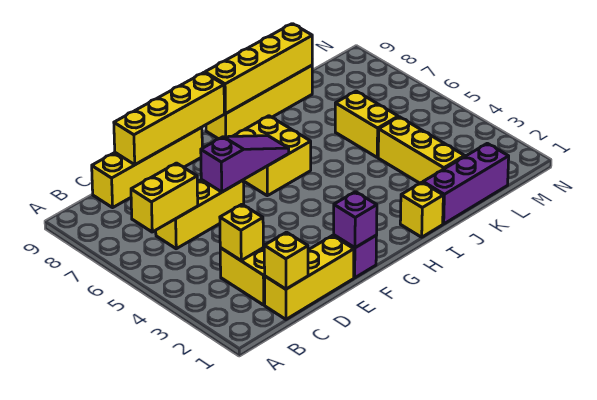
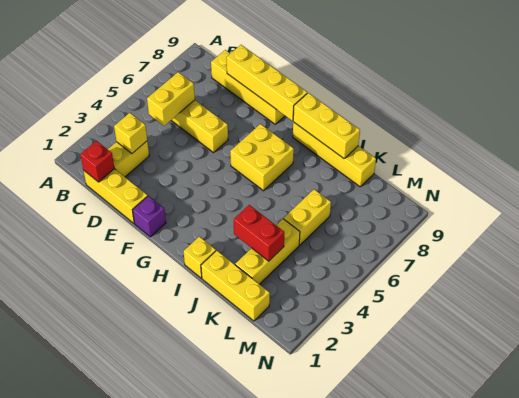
yellow 1x2 brick [131,163,198,232] -> yellow 1x2 brick turned to [147,72,195,126]
yellow 1x1 brick [264,232,308,289] -> red 1x1 brick [80,141,115,182]
purple 1x3 slope [201,136,289,192] -> none
purple 1x1 brick [334,192,377,248] -> none
yellow 1x4 brick [205,24,312,114] -> yellow 1x3 brick [293,93,360,158]
purple 1x3 brick [423,143,509,224] -> yellow 1x3 brick [201,251,270,321]
none -> red 1x2 brick [234,205,284,261]

